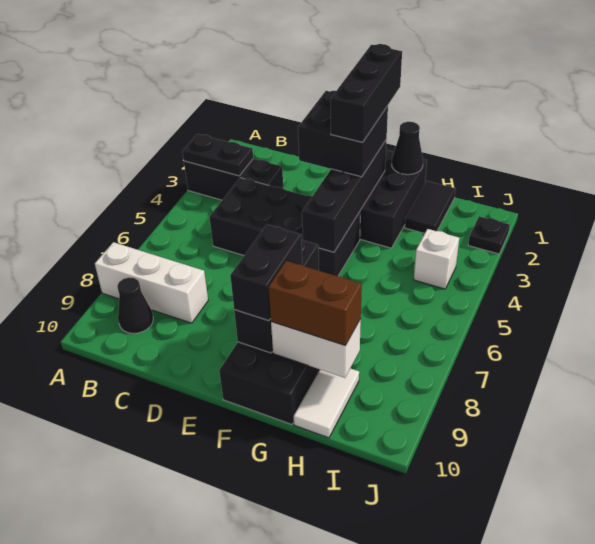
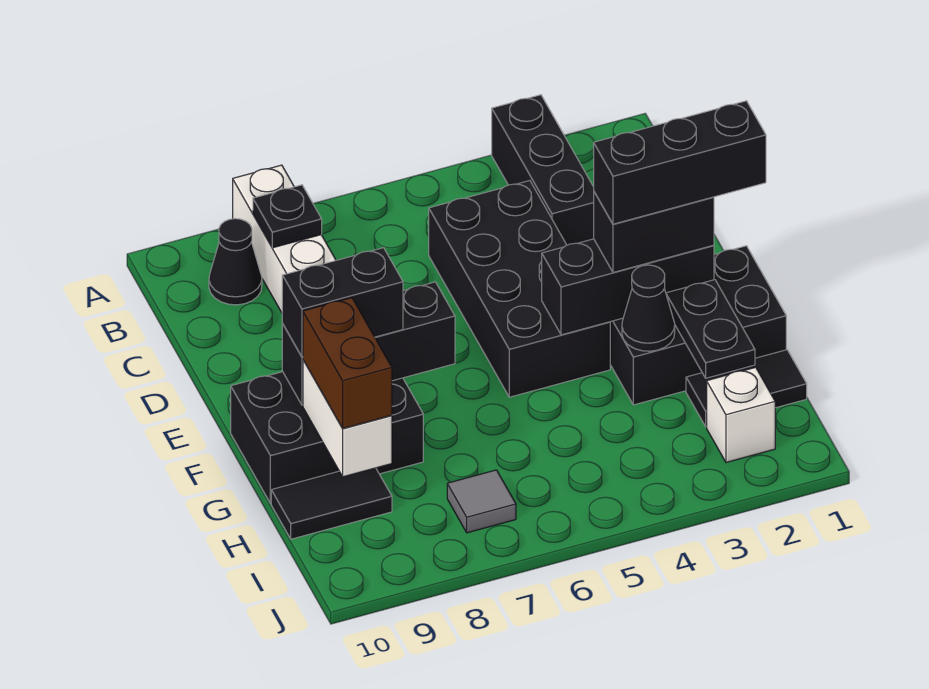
black 1x2 plate [182,134,253,176] -> black 1x2 plate moved to [666,280,755,378]
black 2x2 brick [298,91,388,177] -> black 1x2 brick [594,192,714,272]
black 1x4 brick [302,139,387,252] -> black 1x3 brick [542,239,714,335]
black 1x1 cone [392,122,423,175] -> black 1x1 cone moved to [622,265,675,351]
white 1x2 tile [294,368,359,438] -> black 1x2 tile [271,468,392,539]
white 1x1 brick [414,229,459,289] -> white 1x1 brick moved to [707,367,775,462]
none -> grey 1x1 tile [447,470,516,533]
black 1x1 plate [468,216,510,254] -> black 1x1 plate moved to [253,185,322,248]

